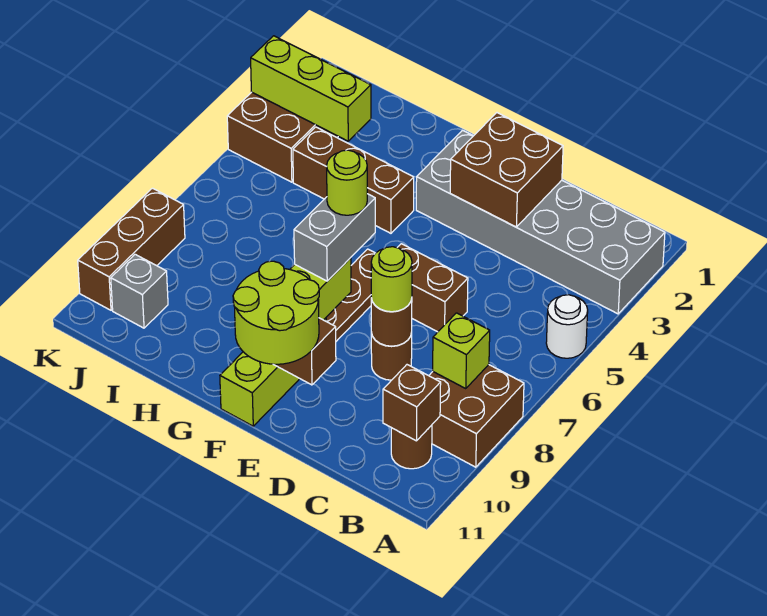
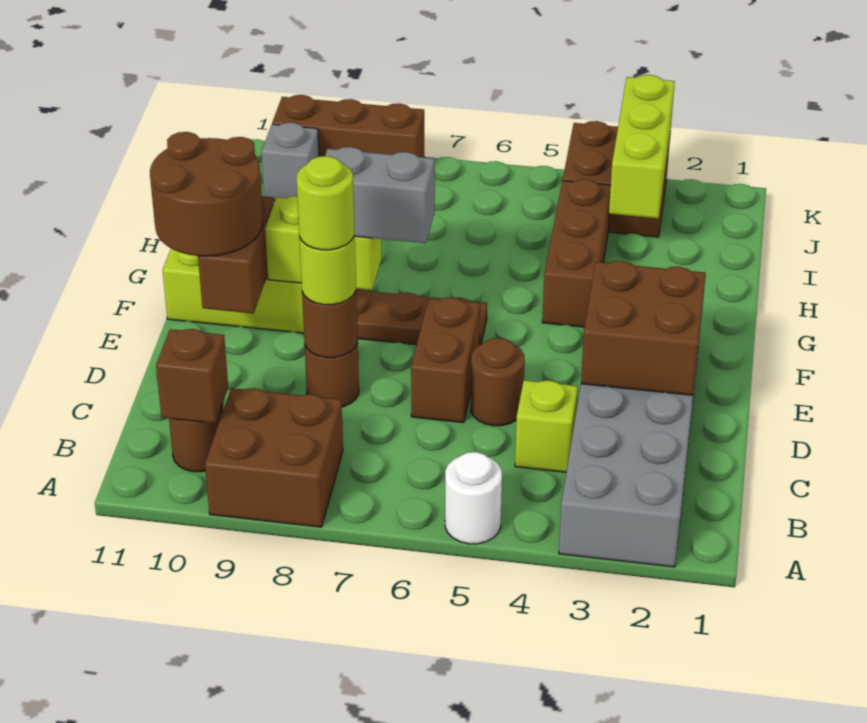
lime 1x1 brick [433,313,490,389] -> lime 1x1 brick moved to [515,380,578,472]
none -> brown 1x1 round brick [471,338,525,426]
lime 2x2 round brick [233,261,319,364] -> brown 2x2 round brick [150,132,263,256]
lime 1x1 round brick [327,150,367,215] -> lime 1x1 round brick moved to [297,156,354,250]

